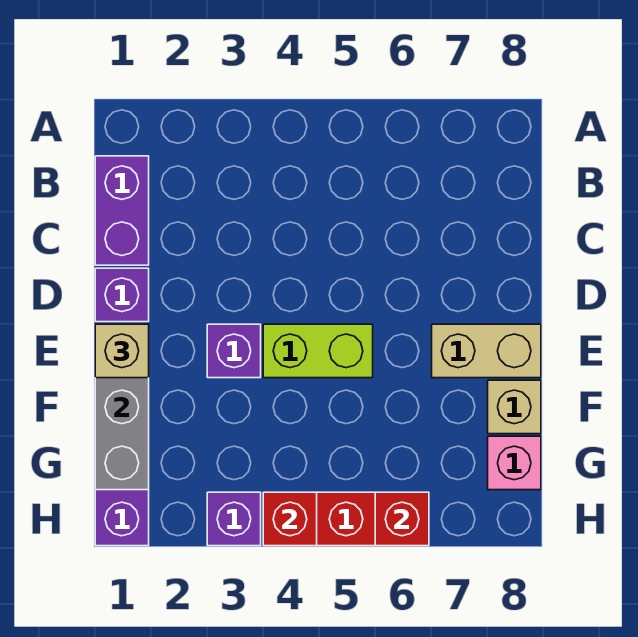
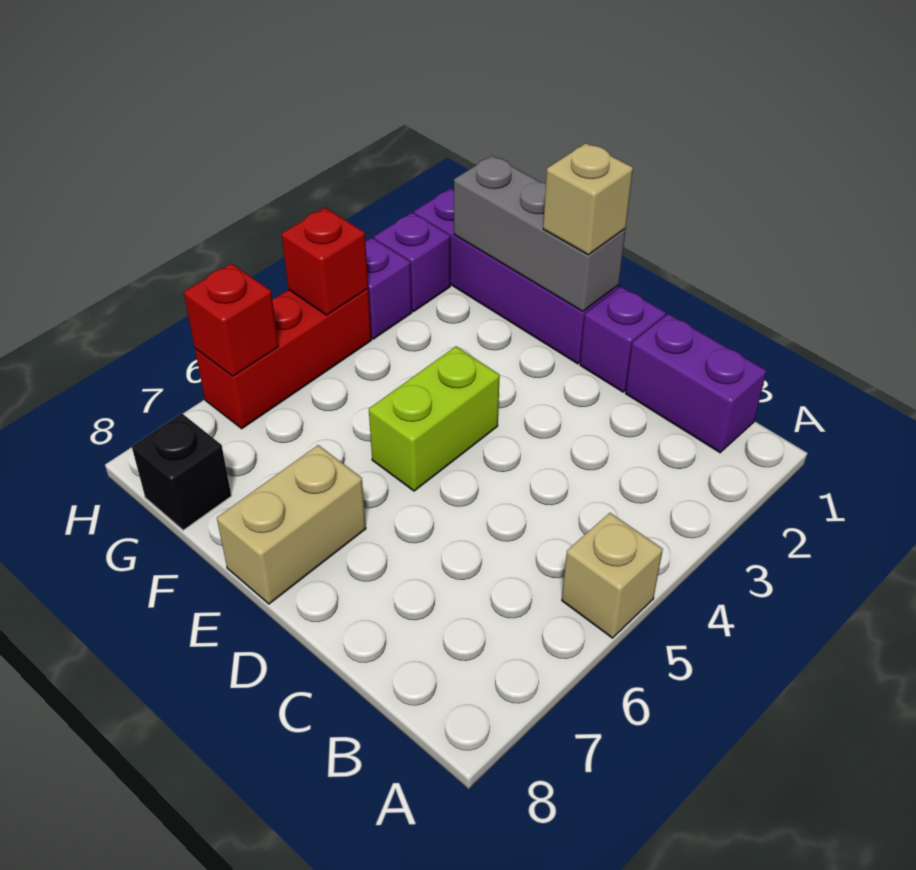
purple 1x1 brick [207,324,261,378] -> purple 1x1 brick moved to [374,213,450,312]
tan 1x1 brick [488,380,541,434] -> tan 1x1 brick moved to [562,513,663,638]
pink 1x1 brick [488,436,541,490] -> black 1x1 brick [132,414,231,530]

